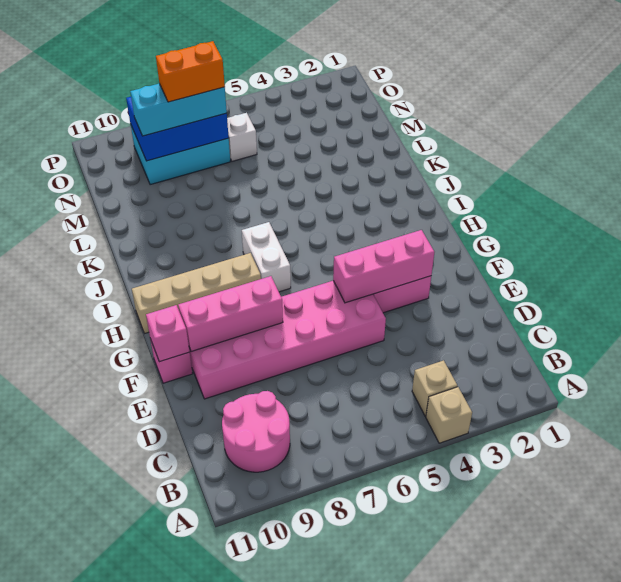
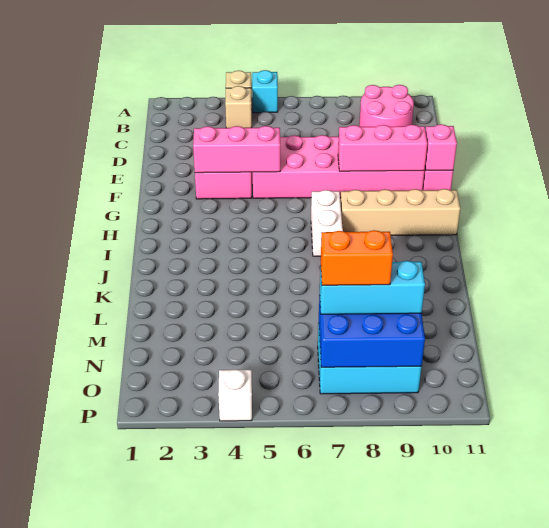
none -> cyan 1x1 brick [252,70,278,113]
white 1x1 brick [227,113,257,161] -> white 1x1 brick moved to [218,370,252,421]

